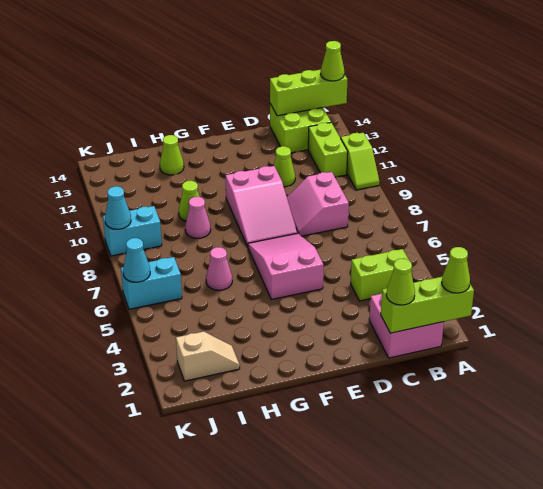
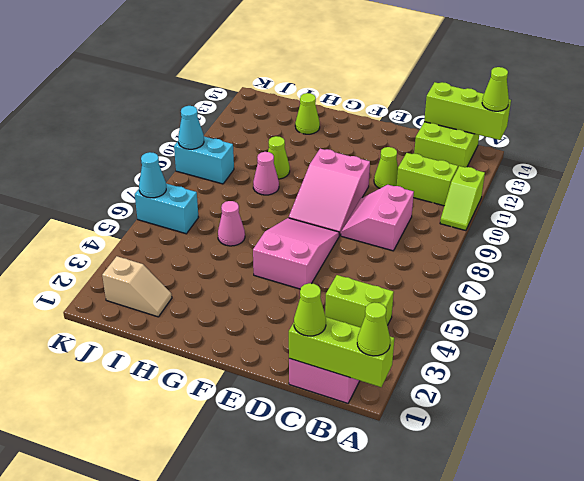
lime 1x2 brick [308,123,348,177] -> lime 1x2 brick turned to [397,153,458,206]

